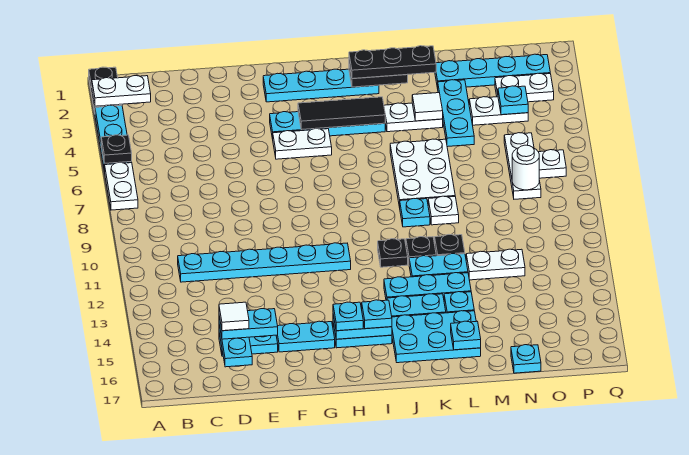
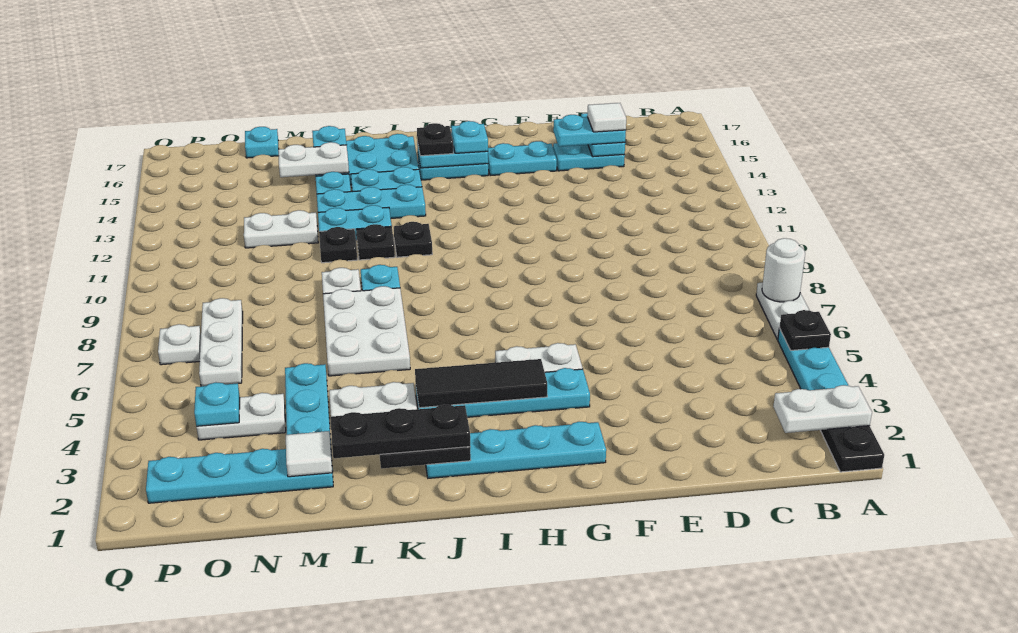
cyan 1x6 plate [178,243,351,282] -> none
cyan 1x1 plate [362,300,392,329] -> black 1x1 plate [417,123,453,156]
white 1x1 tile [412,93,443,121] -> white 1x1 tile moved to [286,431,332,477]
white 1x2 plate [495,73,554,102] -> white 1x2 plate moved to [278,142,349,177]
white 1x1 round brick [512,145,539,190] -> white 1x1 round brick moved to [762,238,805,302]

